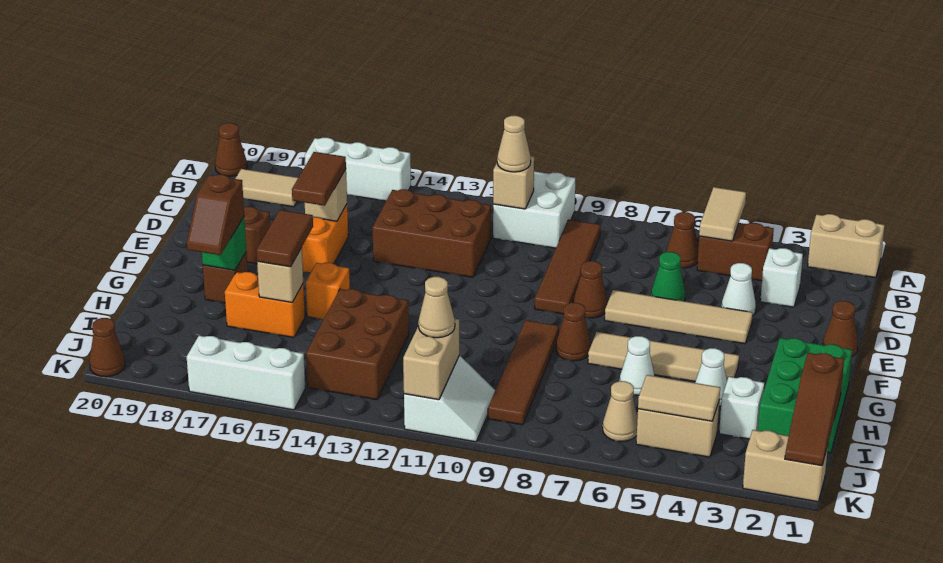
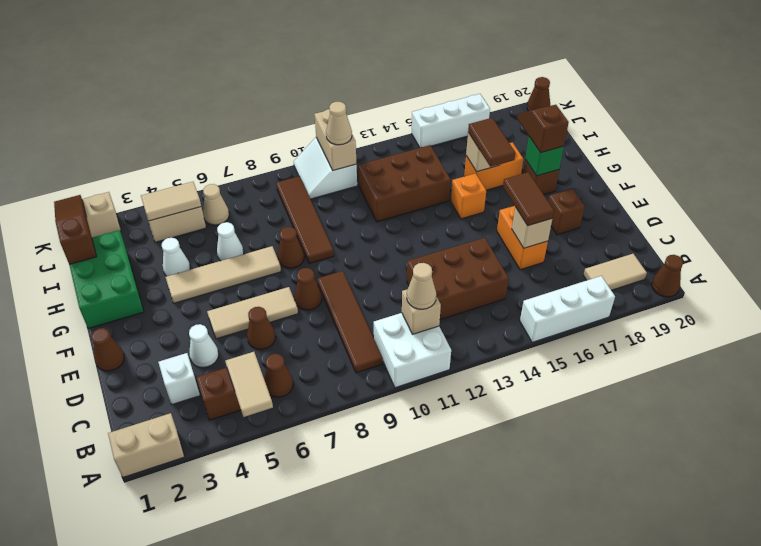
green 1x1 cone [651,252,685,301] -> brown 1x1 cone [247,307,276,350]
tan 1x4 tile [605,290,753,344] -> tan 1x3 tile [207,287,298,339]
brown 2x3 brick [306,289,409,400] -> brown 2x3 brick turned to [358,145,451,222]
white 1x1 brick [719,377,764,439] -> none

